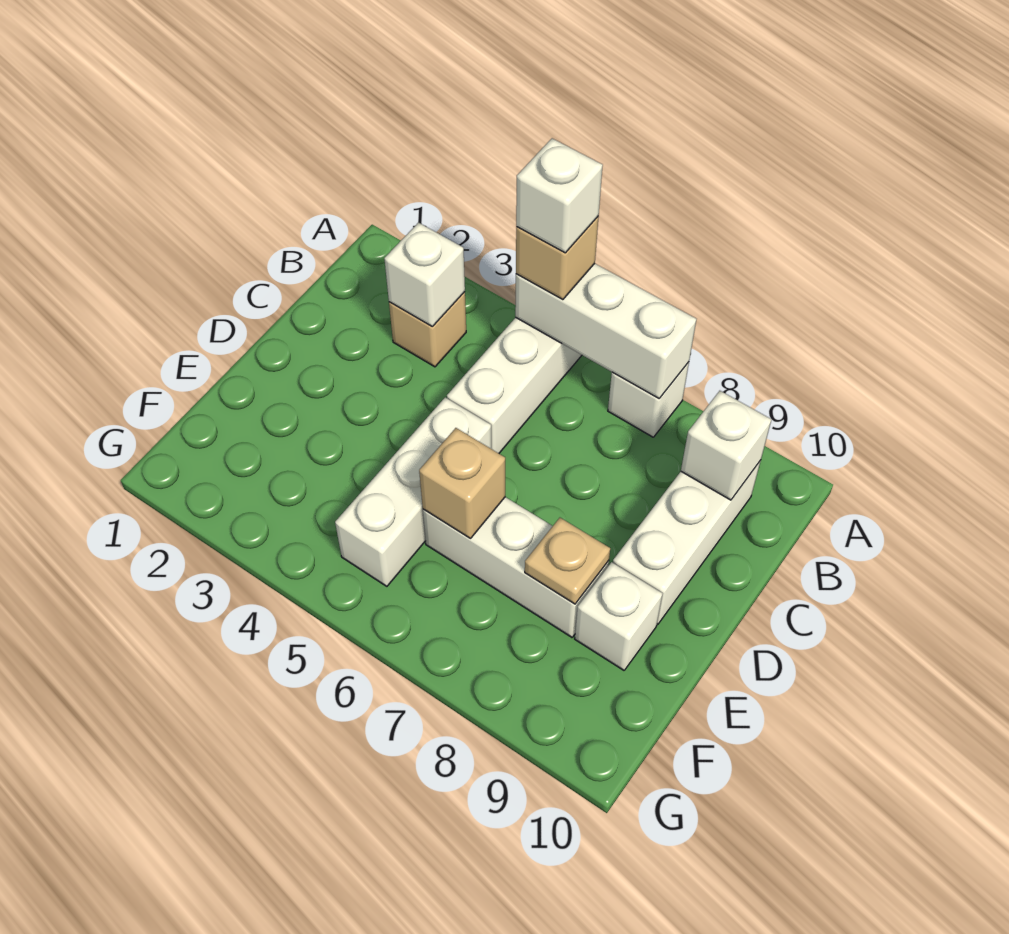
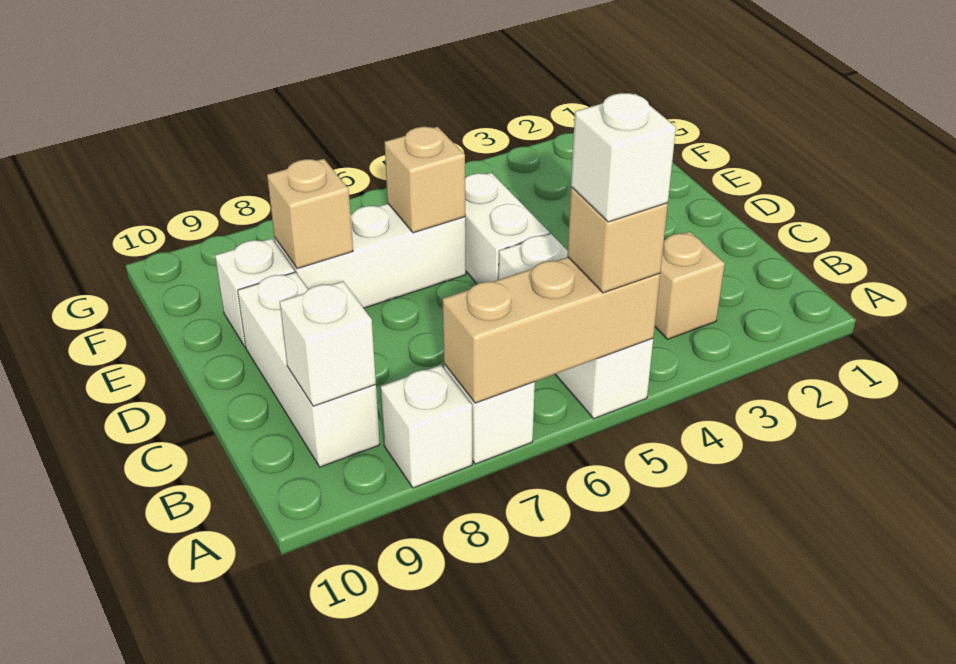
white 1x3 brick [515,264,696,399] -> tan 1x3 brick [443,257,660,403]
white 1x1 brick [384,223,465,326] -> white 1x1 brick moved to [381,365,472,488]
white 1x3 brick [335,397,491,586] -> white 1x2 brick [465,173,549,284]
tan 1x1 plate [525,518,610,604] -> tan 1x1 brick [267,159,353,269]

